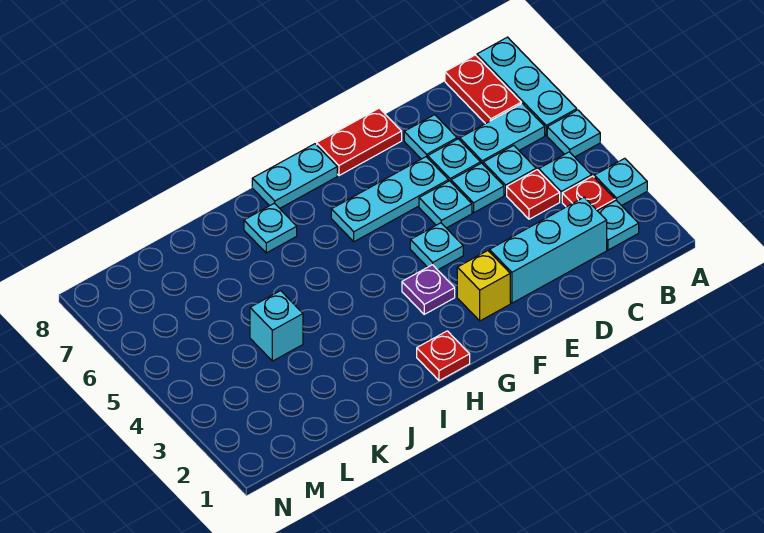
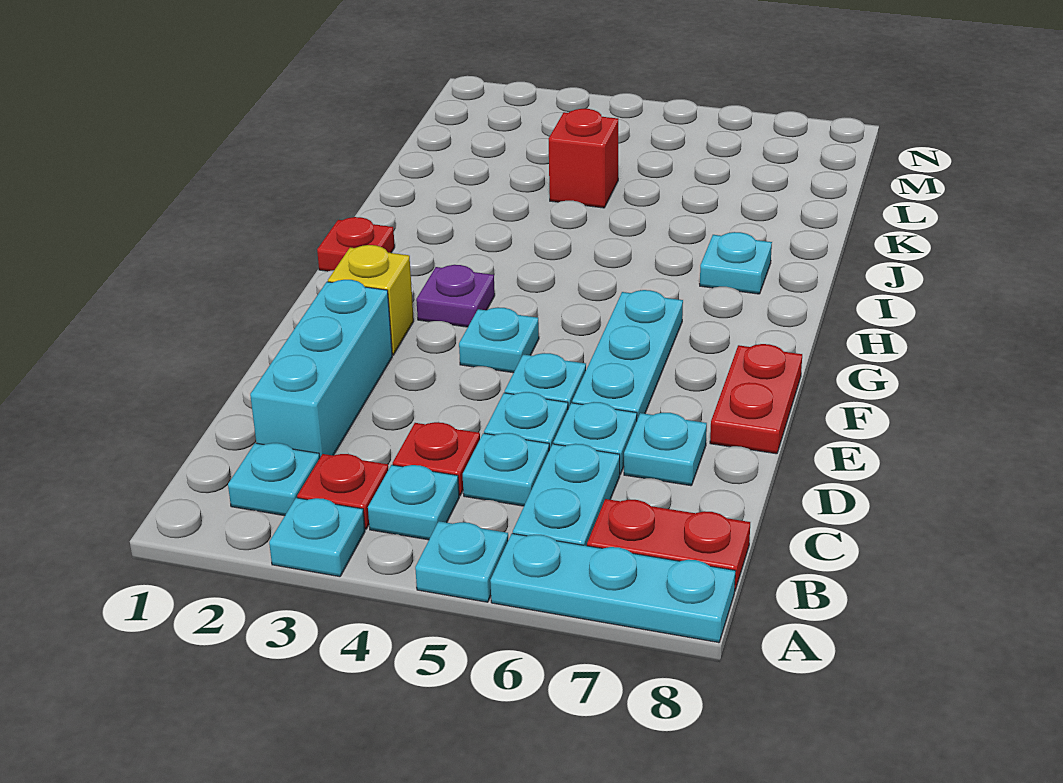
cyan 1x2 plate [252,144,337,208] -> none
cyan 1x1 brick [250,291,303,361] -> red 1x1 brick [548,109,618,208]

